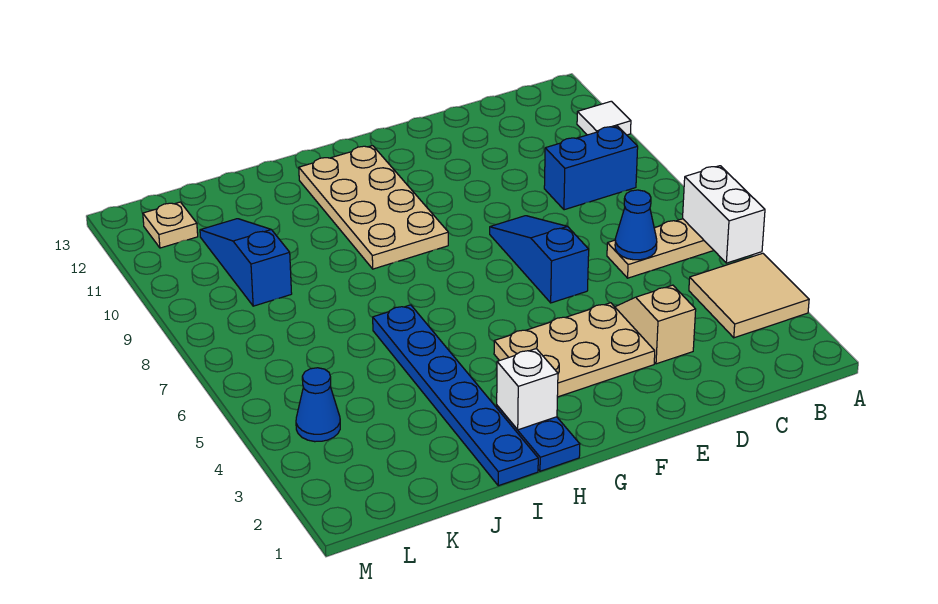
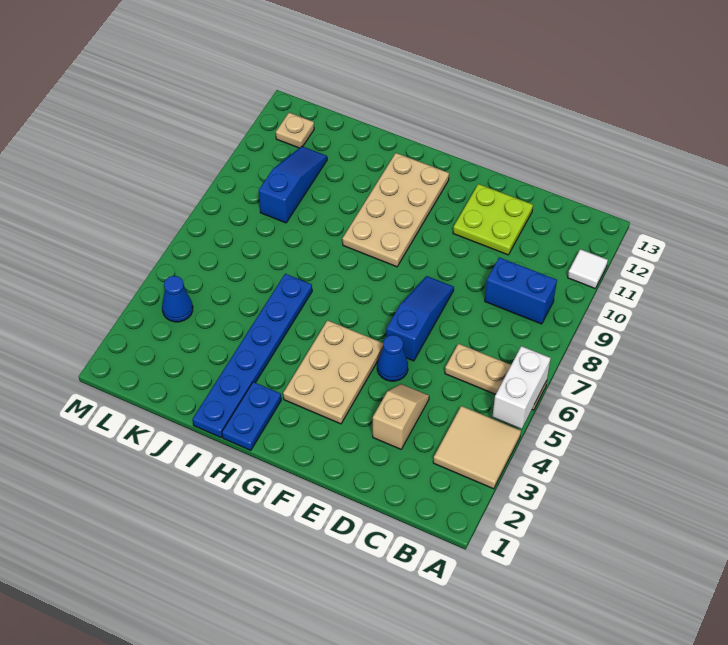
blue 1x1 cone [615,190,657,260] -> blue 1x1 cone moved to [377,335,408,381]
none -> lime 2x2 plate [453,184,533,255]
tan 2x3 plate [494,303,655,397] -> tan 2x3 plate turned to [283,320,383,424]
white 1x1 brick [497,349,558,430] -> none

